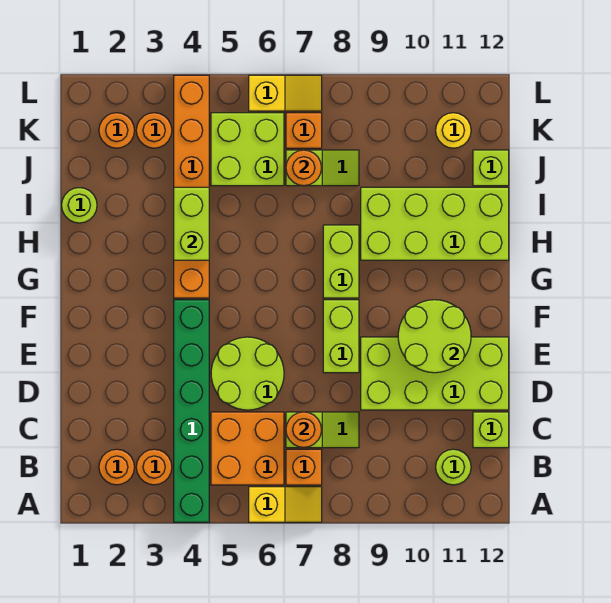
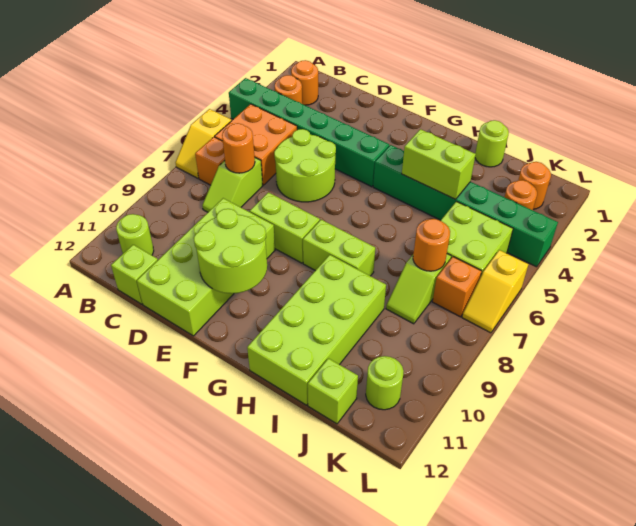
orange 1x6 brick [174,75,209,298] -> green 1x6 brick [373,145,558,267]
yellow 1x1 round brick [436,113,471,148] -> lime 1x1 round brick [366,356,404,410]

